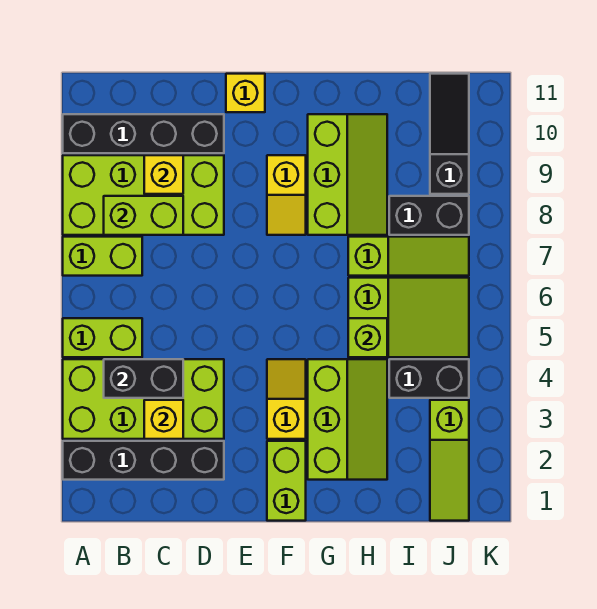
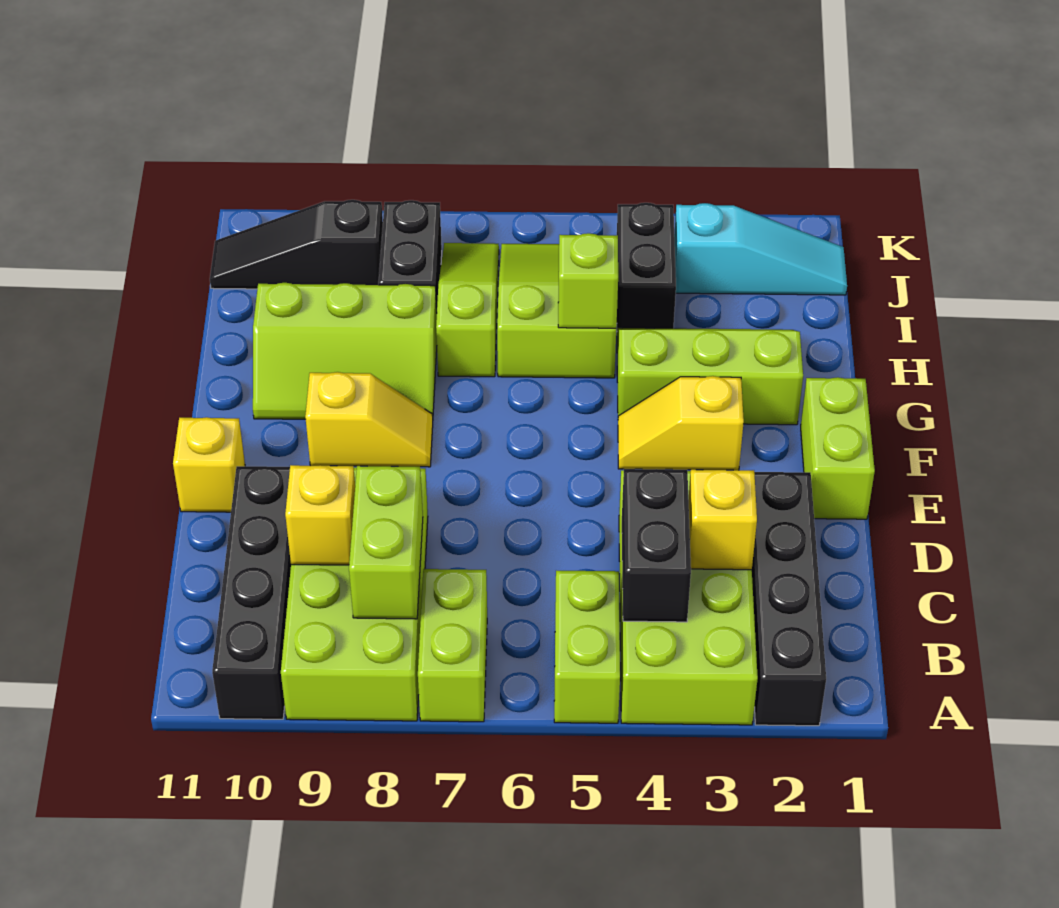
lime 1x2 brick [267,441,306,521] -> lime 1x2 brick turned to [801,377,875,519]
lime 2x3 slope [308,114,387,235] -> lime 2x3 slope turned to [253,283,437,419]
lime 1x3 slope [430,400,469,521] -> cyan 1x3 slope [674,203,847,295]

